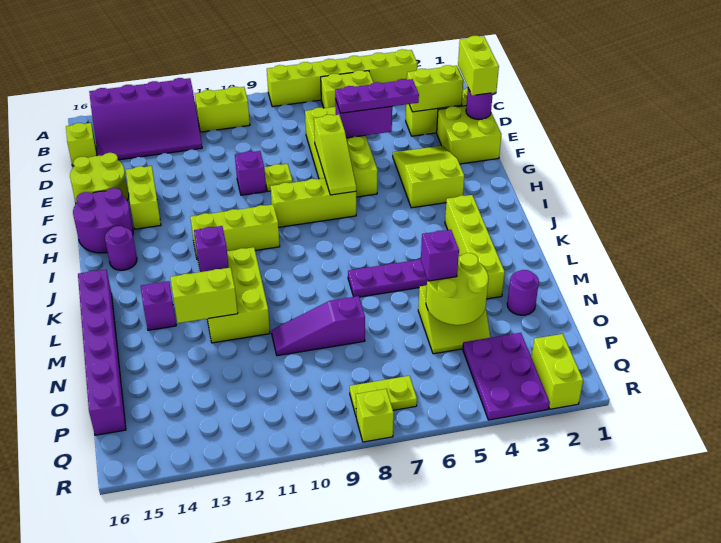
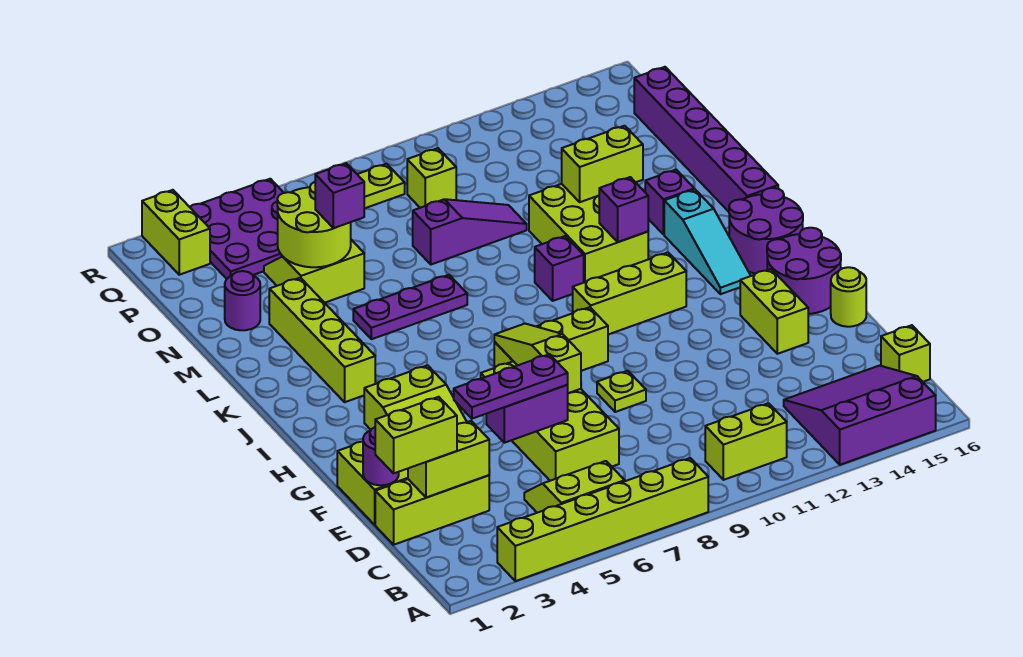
purple 3x4 slope [89,78,202,160] -> purple 3x3 slope [784,366,936,465]
lime 1x2 brick [458,36,499,95] -> lime 1x2 brick turned to [375,397,457,473]
lime 2x2 round brick [70,153,129,203] -> lime 1x1 round brick [831,267,866,327]
purple 1x1 brick [235,151,266,195] -> purple 1x1 brick moved to [535,236,584,301]
none -> cyan 1x3 slope [664,189,751,294]
purple 1x1 round brick [105,226,137,270] -> purple 2x2 round brick [729,188,803,274]
purple 2x3 plate [463,333,549,420] -> purple 3x3 plate [190,179,284,279]
lime 1x1 brick [356,389,394,442] -> lime 1x1 brick moved to [407,148,456,208]

